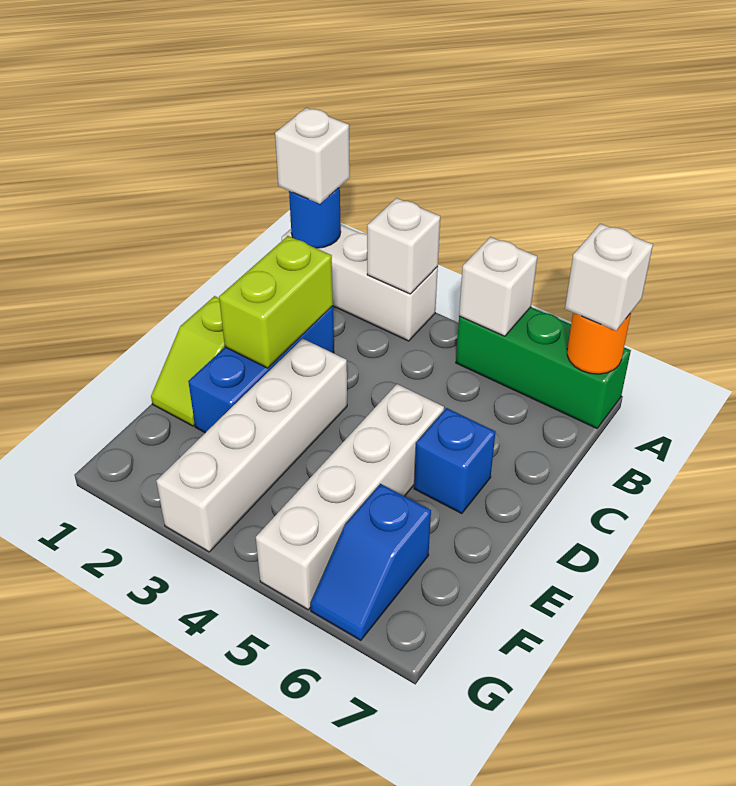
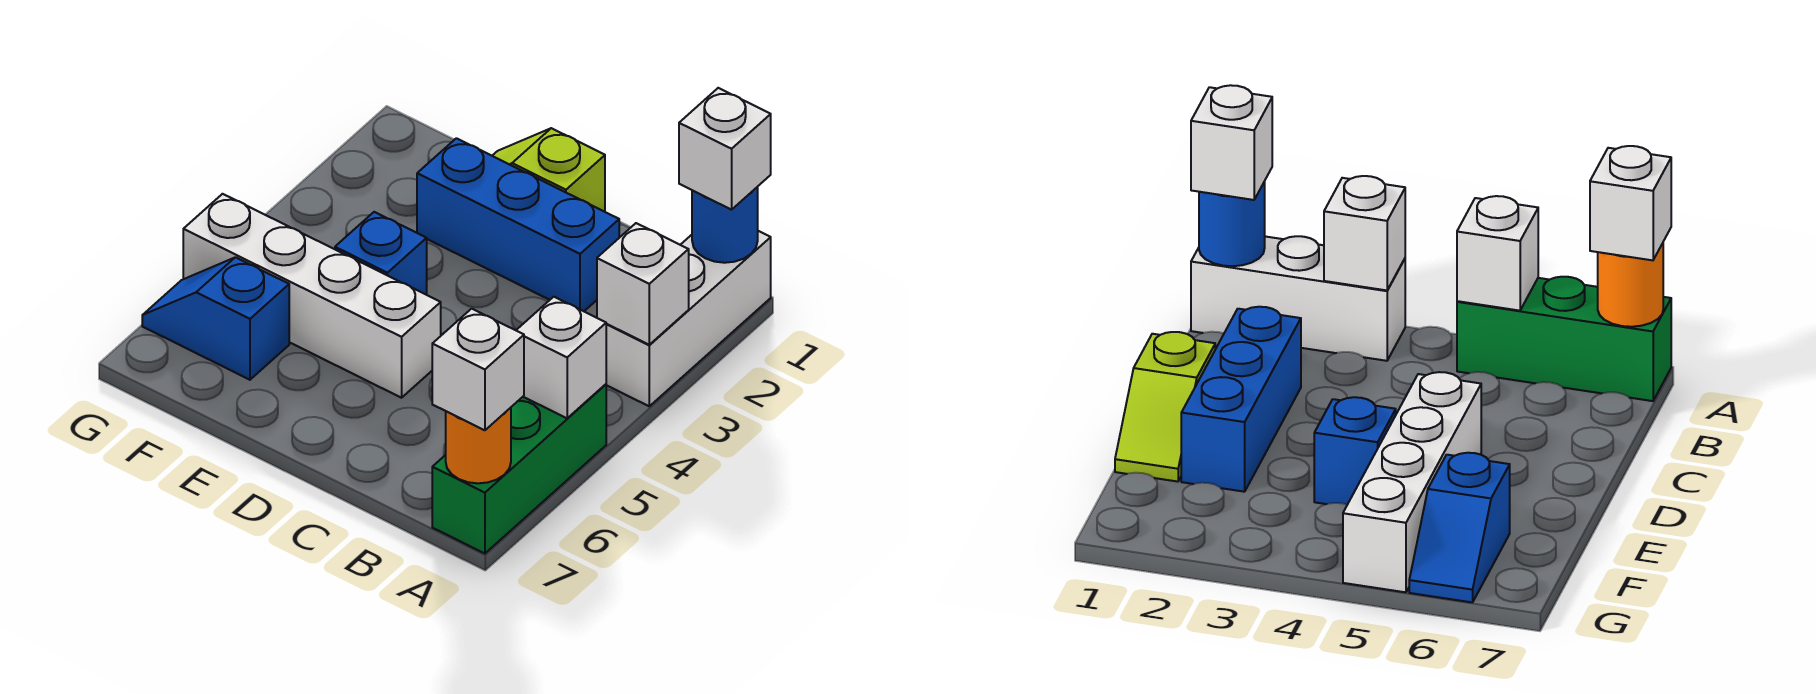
lime 1x2 brick [219,236,333,368] -> none
white 1x4 brick [156,339,347,552] -> none
blue 1x1 brick [414,408,495,514] -> blue 1x1 brick moved to [335,212,427,295]

